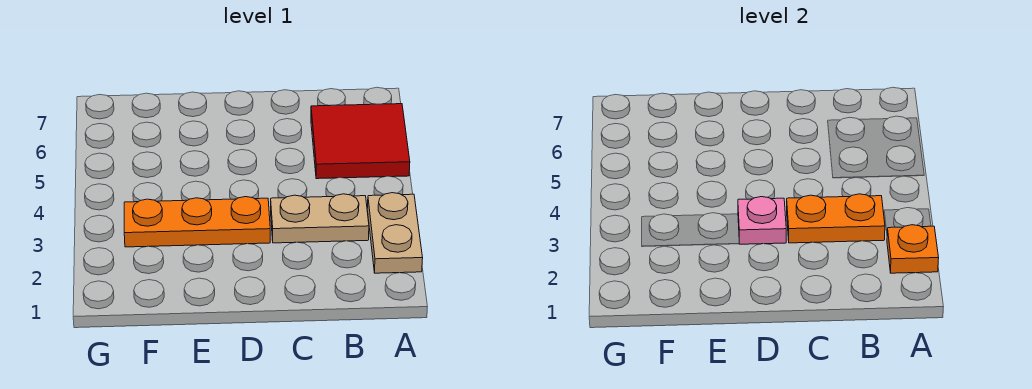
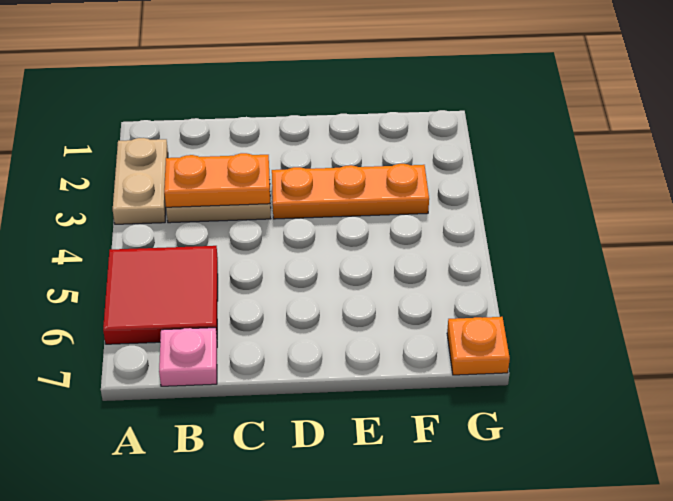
orange 1x1 plate [887,225,939,273] -> orange 1x1 plate moved to [447,317,510,375]
pink 1x1 plate [738,197,786,244] -> pink 1x1 plate moved to [159,328,217,386]

